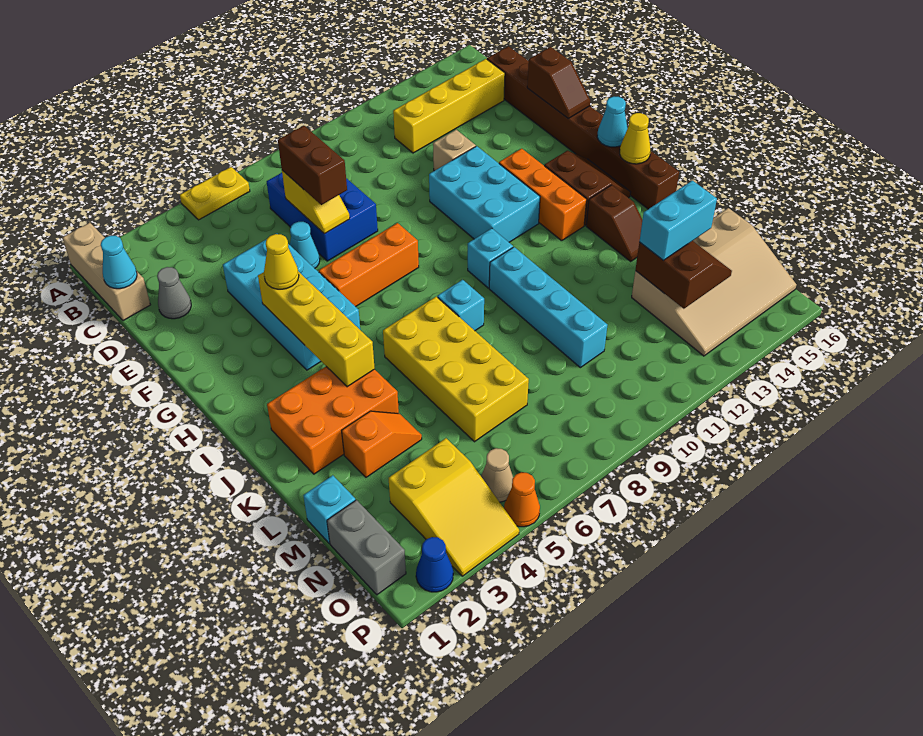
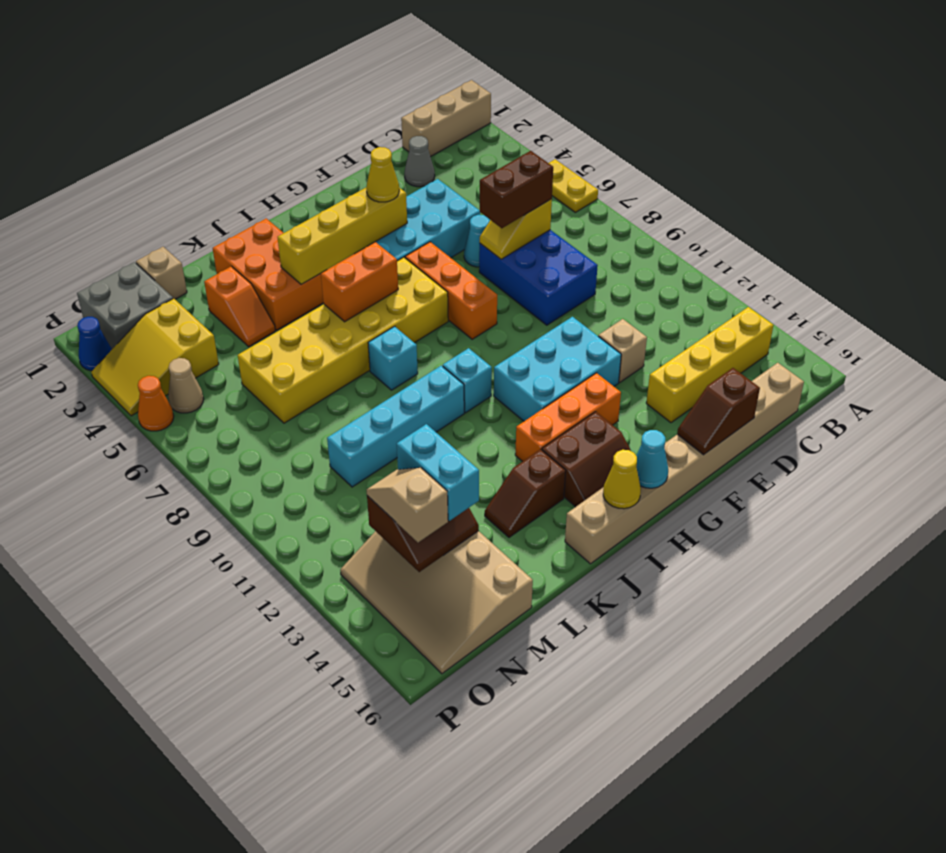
cyan 1x1 cone [101,236,137,289] -> none
blue 2x3 brick [267,172,378,261] -> blue 2x3 brick turned to [479,230,598,325]
yellow 1x4 brick [393,59,505,153] -> yellow 1x4 brick turned to [646,307,773,423]
brown 1x8 brick [487,46,679,209] -> tan 1x8 brick [565,363,804,564]
none -> orange 1x2 brick [321,242,398,322]
yellow 2x4 brick [383,297,529,442] -> yellow 2x6 brick [238,257,448,423]
cyan 1x1 brick [303,475,355,543] -> tan 1x1 brick [136,247,187,299]
grey 1x2 brick [327,500,406,595] -> grey 2x2 brick [77,262,173,349]
none -> tan 1x2 slope [367,468,448,542]

